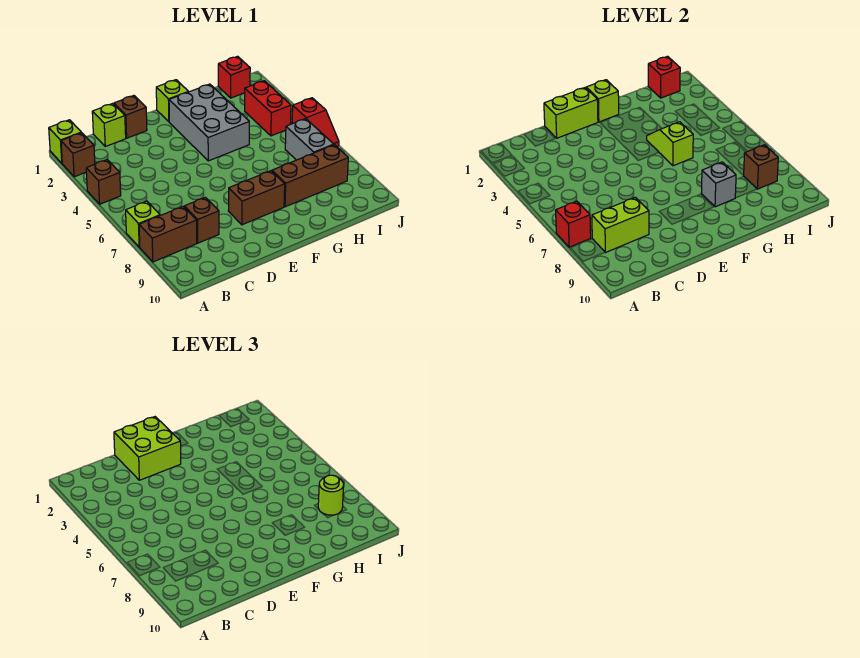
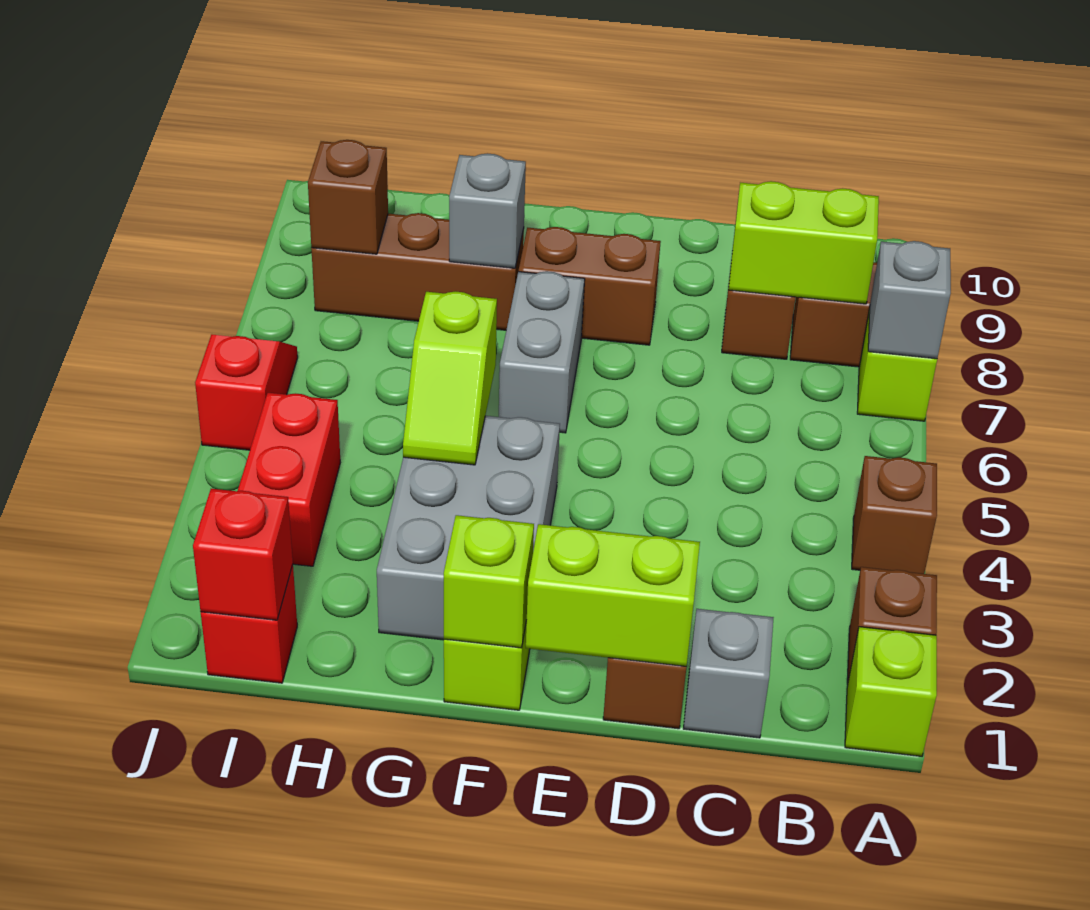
red 1x1 brick [556,201,591,247] -> grey 1x1 brick [868,241,951,359]
lime 1x1 brick [92,103,126,146] -> grey 1x1 brick [683,609,774,738]
lime 2x2 brick [114,417,181,480] -> none
grey 1x2 brick [285,119,334,160] -> grey 1x2 brick moved to [499,271,585,433]
lime 1x1 round brick [318,475,344,515] -> none

